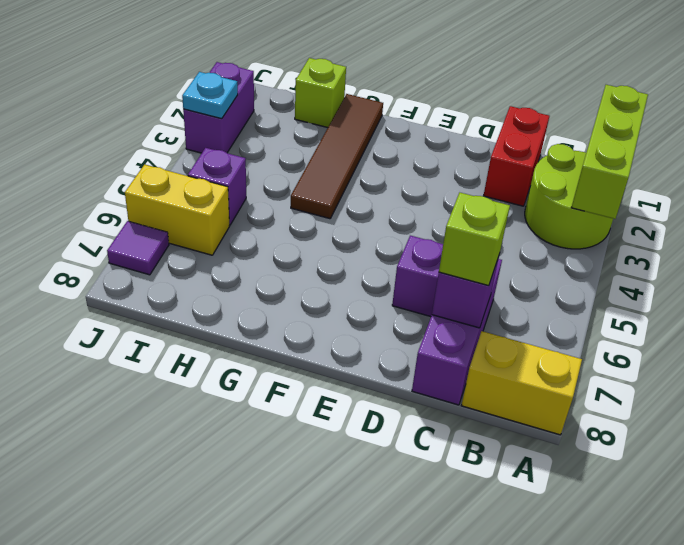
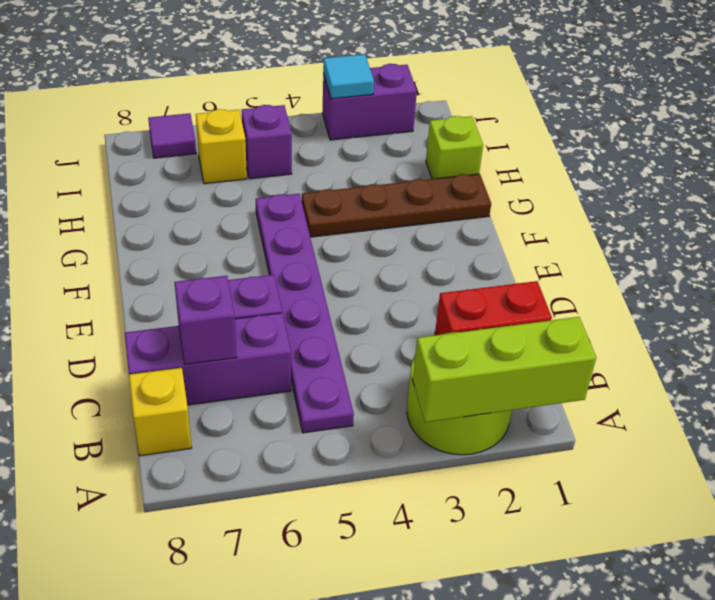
yellow 1x2 brick [461,331,582,435] -> yellow 1x1 brick [129,367,192,456]
none -> purple 1x6 plate [256,194,354,433]
lime 1x1 brick [439,193,510,286] -> none
brown 1x4 tile [291,94,383,219] -> brown 1x4 plate [302,174,491,237]
yellow 1x2 brick [125,165,229,255] -> yellow 1x1 brick [196,109,247,184]
cyan 1x1 plate [182,72,238,119] -> cyan 1x1 tile [323,54,374,99]

